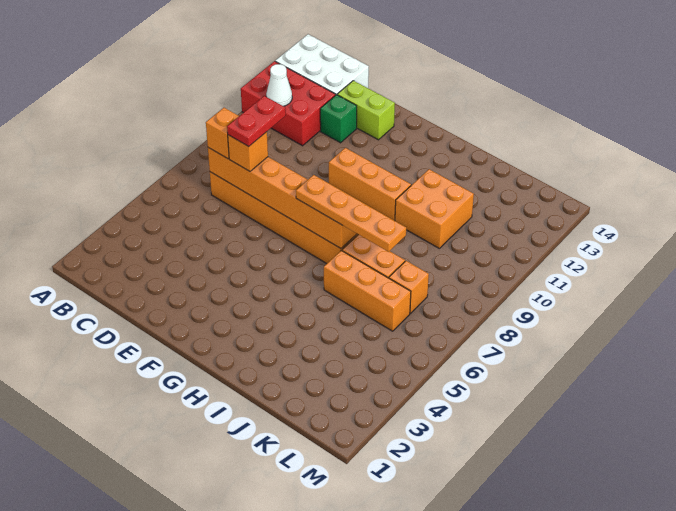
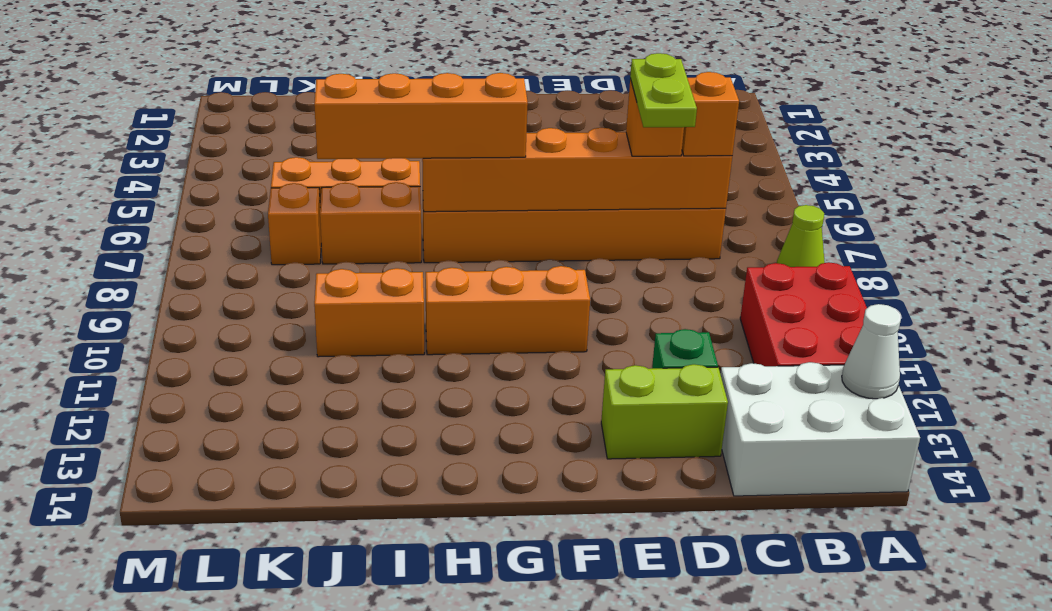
none -> lime 1x1 cone [777,205,825,267]
red 2x3 brick [241,61,336,146] -> red 2x3 brick turned to [740,262,867,366]
white 1x1 cone [266,64,292,106] -> white 1x1 cone moved to [842,304,901,399]
red 1x2 plate [227,96,286,146] -> lime 1x2 plate [630,53,697,127]
orange 1x4 plate [296,175,406,252] -> orange 1x4 brick [314,73,528,159]
orange 2x2 brick [395,169,474,248] -> orange 1x2 brick [314,268,424,357]

